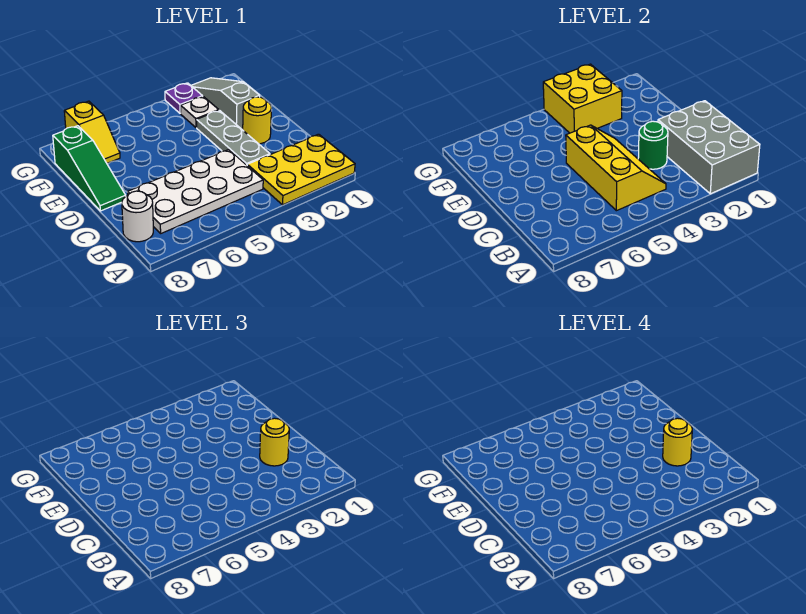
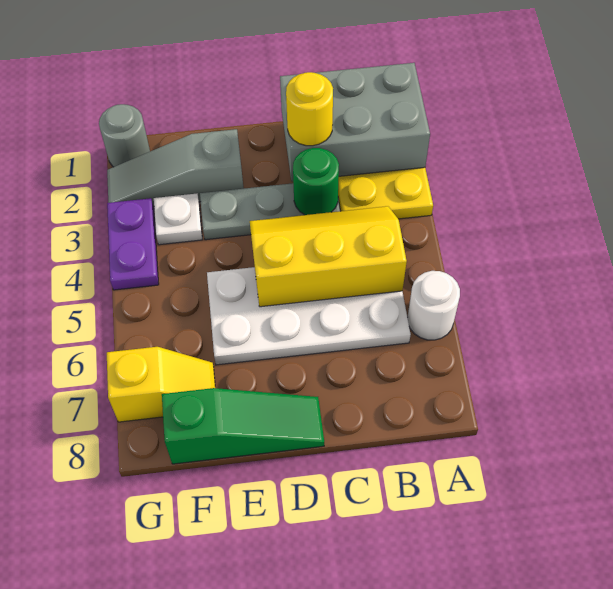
white 2x4 plate [128,150,263,233] -> white 2x4 plate turned to [207,267,411,365]
white 1x1 round brick [122,191,153,242] -> white 1x1 round brick moved to [408,271,460,340]
yellow 1x1 round brick [663,418,692,466] -> none
yellow 1x1 round brick [243,97,272,144] -> none
yellow 2x2 brick [543,64,622,133] -> none
none -> grey 1x1 round brick [99,104,150,167]
purple 1x1 plate [165,83,203,113] -> purple 1x2 plate [107,198,159,290]

